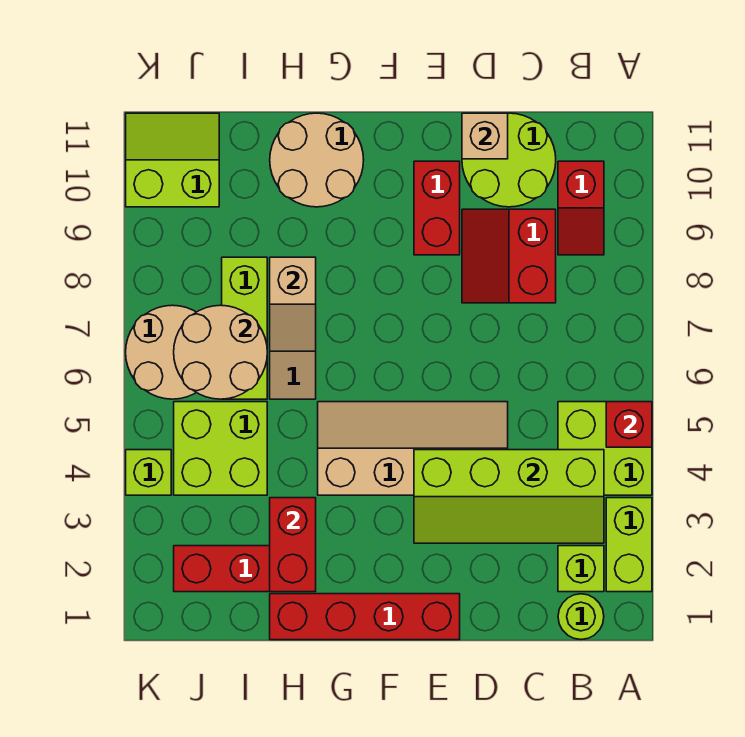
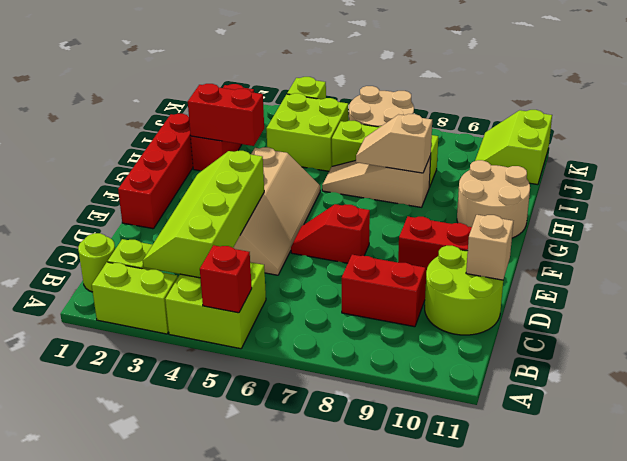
red 1x2 slope [558,161,604,255] -> red 1x2 slope moved to [291,204,370,263]
tan 2x2 round brick [174,305,267,399] -> none
lime 2x2 slope [126,113,219,207] -> lime 2x2 slope turned to [475,110,552,185]

